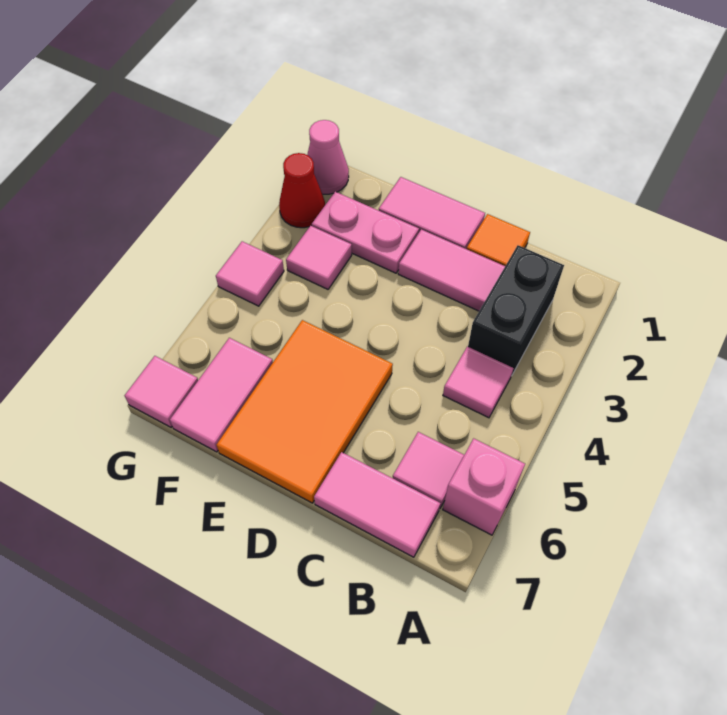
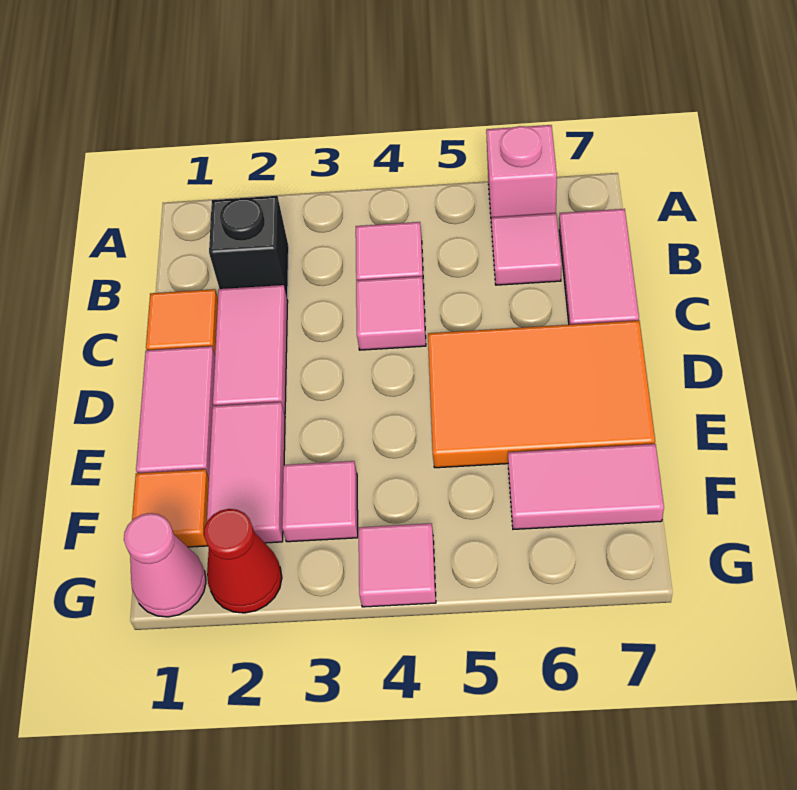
black 1x2 brick [468,245,564,376] -> black 1x1 brick [209,196,289,298]
pink 1x2 plate [312,192,419,273] -> pink 1x2 tile [207,402,285,543]
none -> orange 1x1 tile [132,469,209,547]
pink 1x1 tile [124,356,198,427] -> pink 1x1 tile moved to [356,276,426,350]

